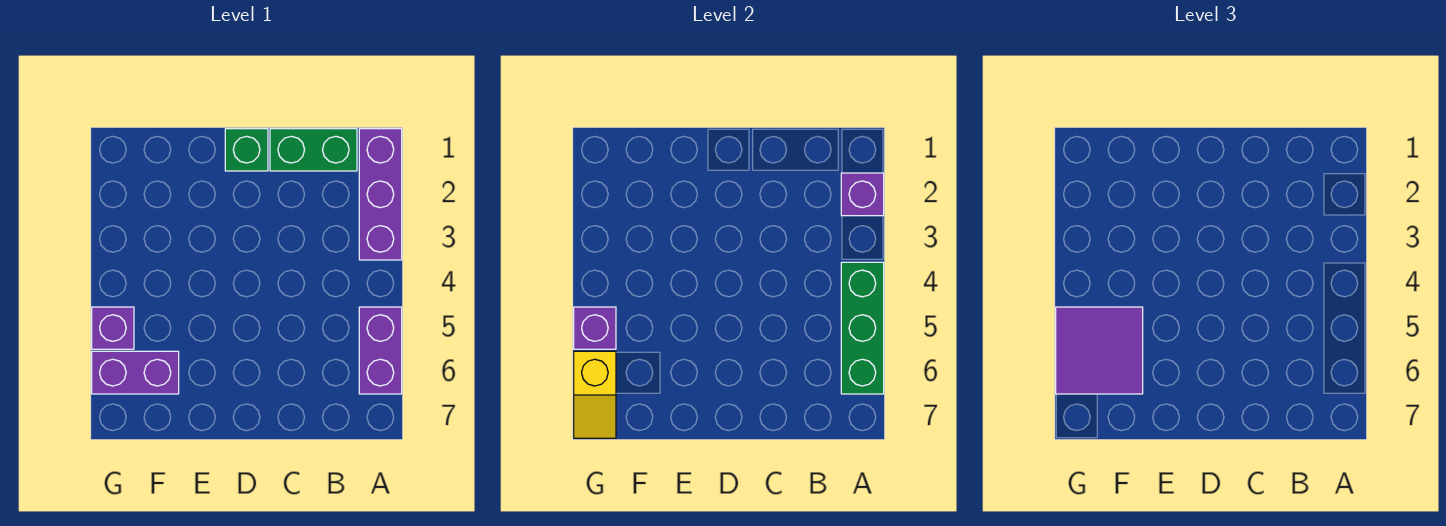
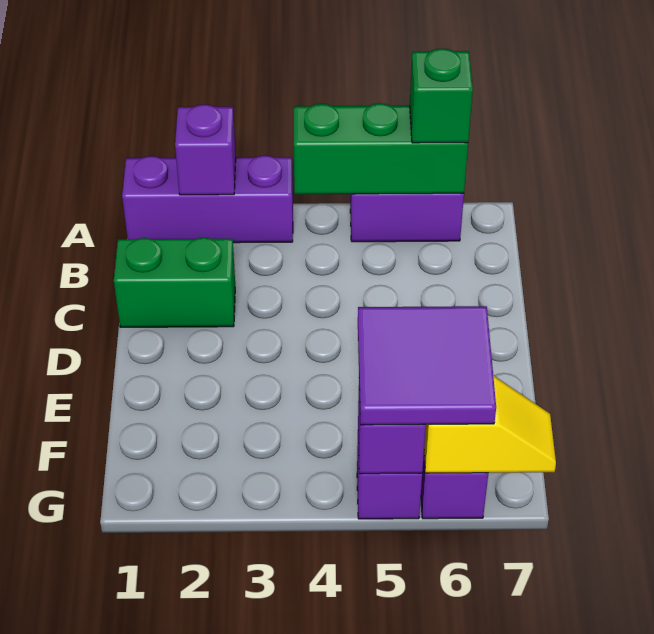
green 1x2 brick [270,129,357,171] -> green 1x2 brick turned to [114,238,235,327]
green 1x1 brick [225,129,268,171] -> green 1x1 brick moved to [410,49,473,143]

